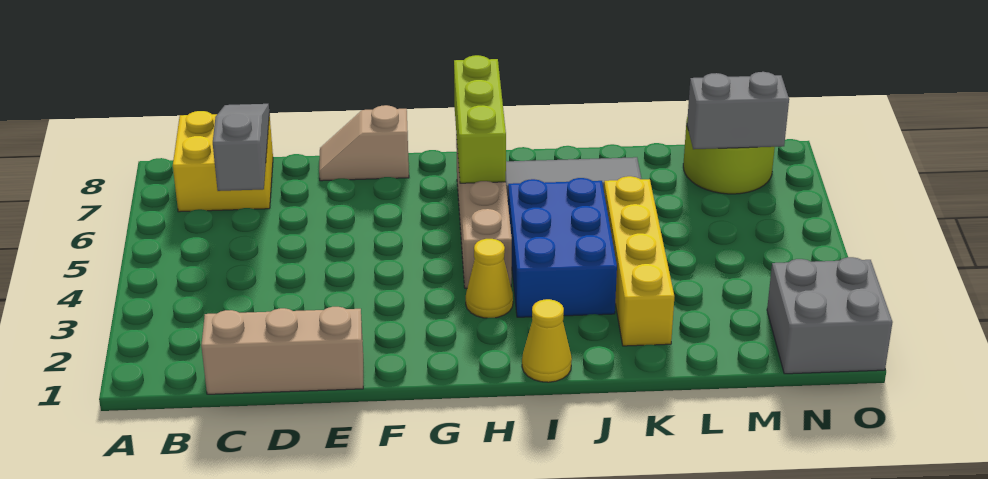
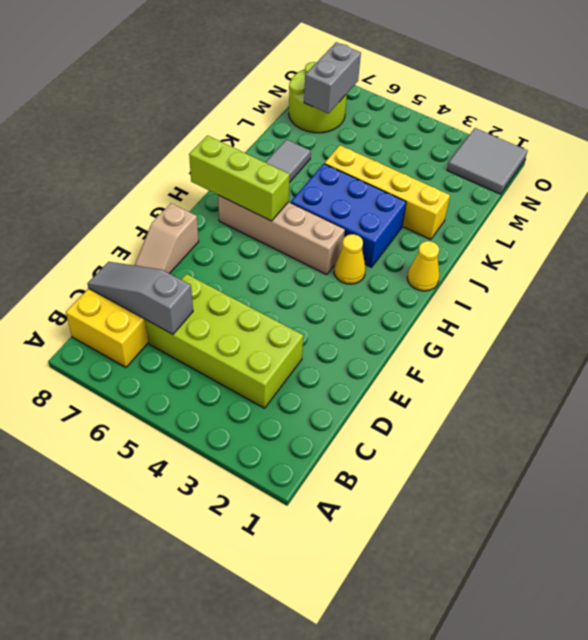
tan 1x3 brick [201,307,363,394] -> none
none -> lime 2x4 brick [145,274,303,408]
grey 2x2 brick [767,257,893,374] -> grey 2x2 tile [447,128,527,194]

